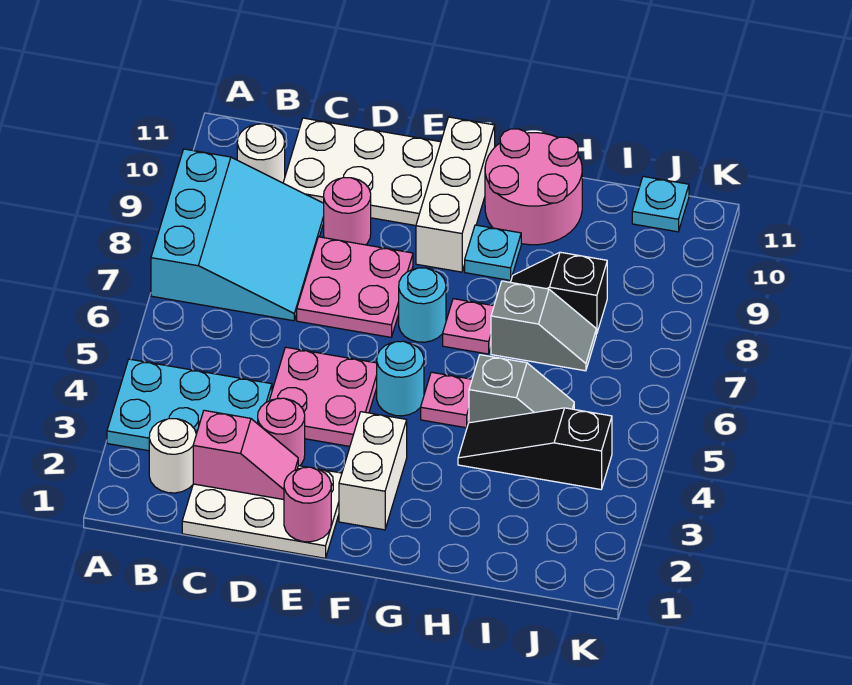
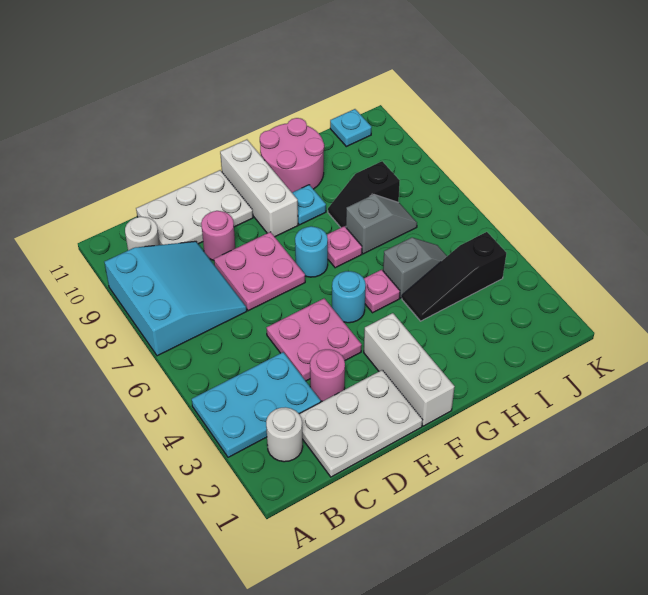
pink 1x2 slope [193,410,298,500] -> none
pink 1x1 round brick [284,467,331,542] -> none
white 1x2 brick [339,412,407,530] -> white 1x3 brick [364,313,455,426]

